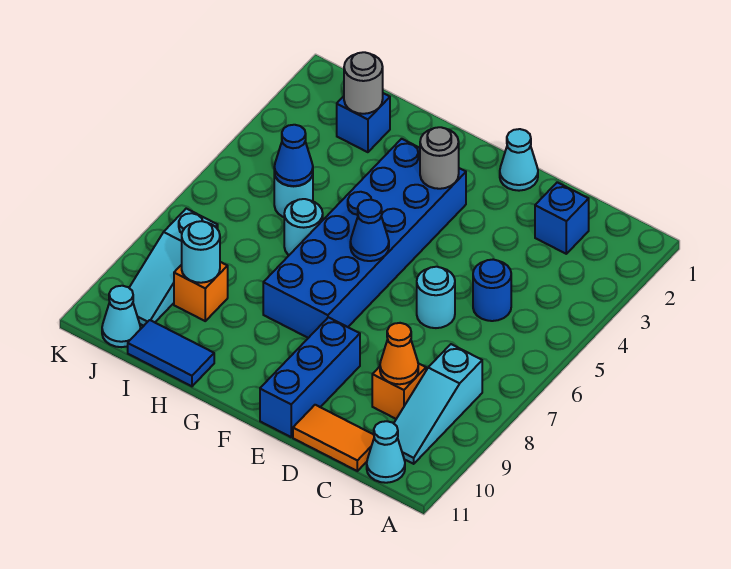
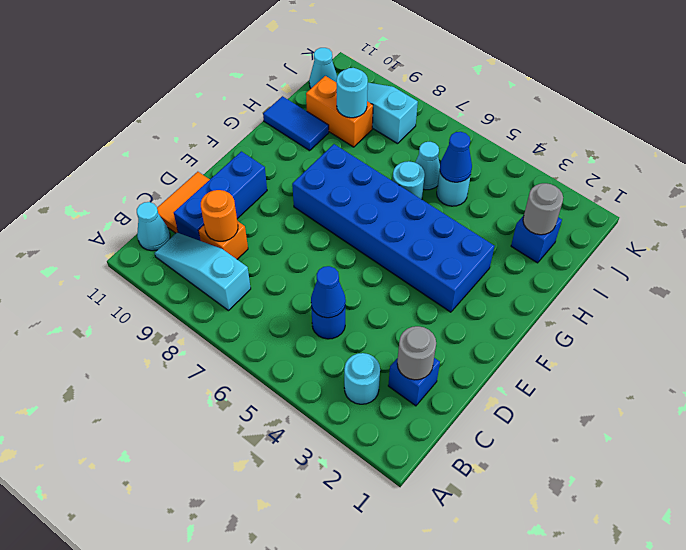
orange 1x1 cone [380,323,418,384] -> orange 1x1 round brick [201,190,238,241]
cyan 1x1 round brick [417,267,455,328] -> cyan 1x1 round brick moved to [344,353,380,404]
cyan 1x1 cone [500,129,538,191] -> cyan 1x1 cone moved to [415,142,440,190]
blue 1x3 brick [260,317,360,437] -> blue 1x3 brick turned to [174,151,267,241]
grey 1x1 round brick [420,127,459,189] -> grey 1x1 round brick moved to [397,326,436,380]
blue 1x1 cone [350,200,389,261] -> blue 1x1 cone moved to [311,266,346,318]
blue 1x2 tile [128,320,214,386] -> blue 1x2 tile turned to [263,96,329,151]
orange 1x1 brick [174,262,228,321] -> orange 1x2 brick [306,76,373,147]

